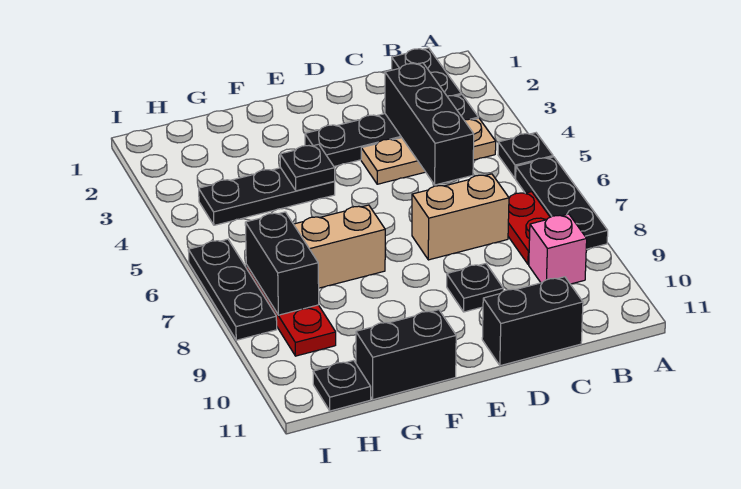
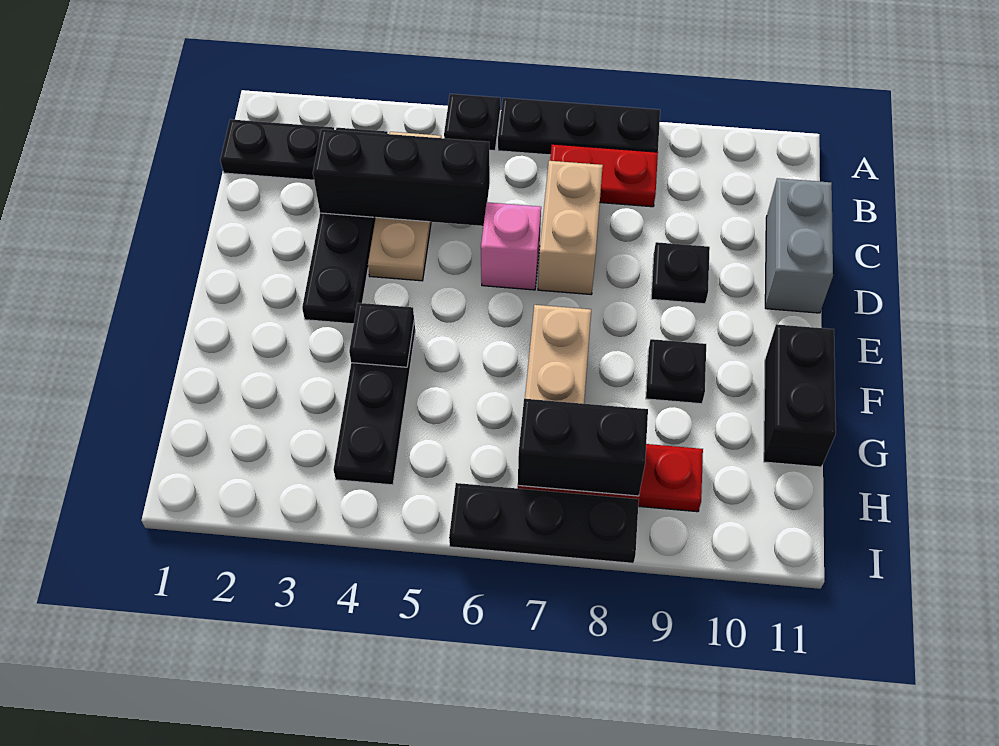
pink 1x1 brick [529,214,587,284] -> pink 1x1 brick moved to [481,202,541,290]
black 1x2 brick [482,277,583,366] -> grey 1x2 brick [765,178,833,313]
black 1x1 plate [313,360,371,411] -> black 1x1 plate moved to [646,339,706,404]

